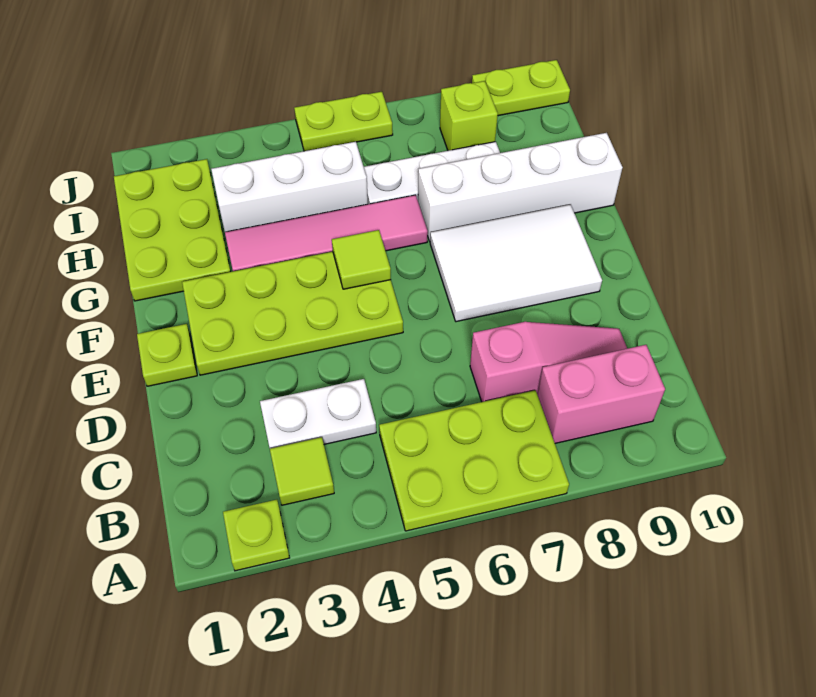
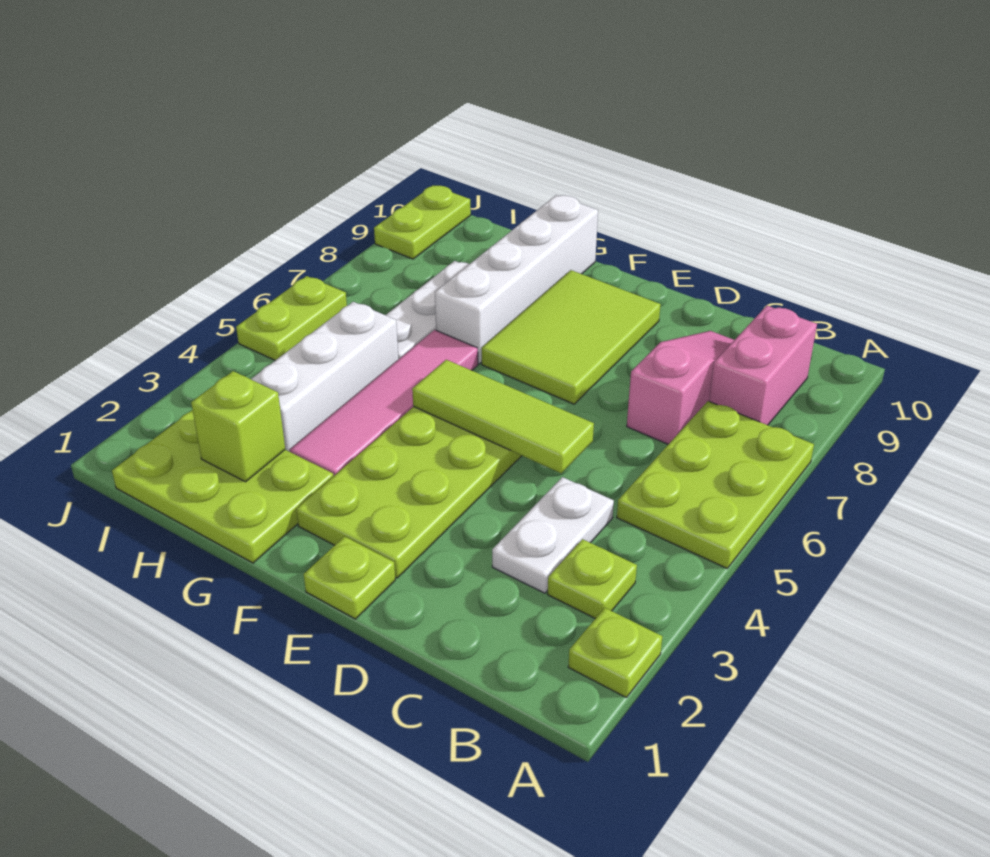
lime 1x1 tile [270,437,334,505] -> lime 1x1 plate [548,539,637,619]
white 2x3 tile [430,204,602,322] -> lime 2x3 tile [482,270,661,404]
lime 1x1 tile [332,230,391,289] -> lime 1x3 tile [412,360,594,473]
lime 1x1 brick [440,81,498,151] -> lime 1x1 brick moved to [191,371,285,482]

